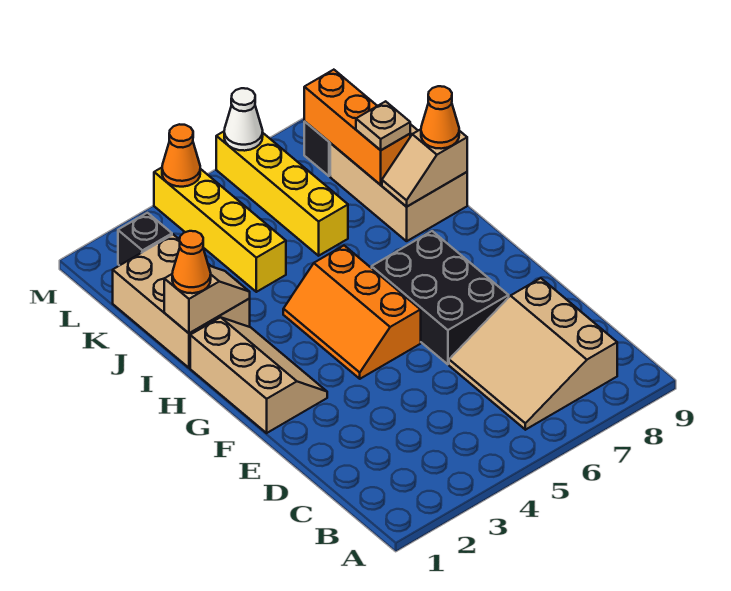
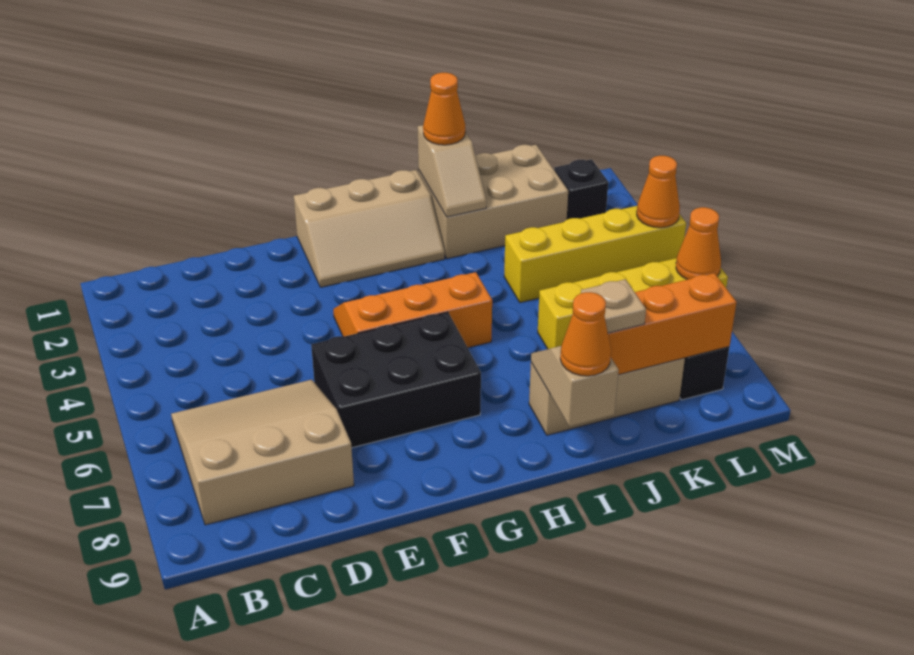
tan 2x3 brick [330,124,467,241] -> tan 1x3 brick [529,358,685,435]
white 1x1 cone [224,88,263,151] -> orange 1x1 cone [676,207,721,280]

